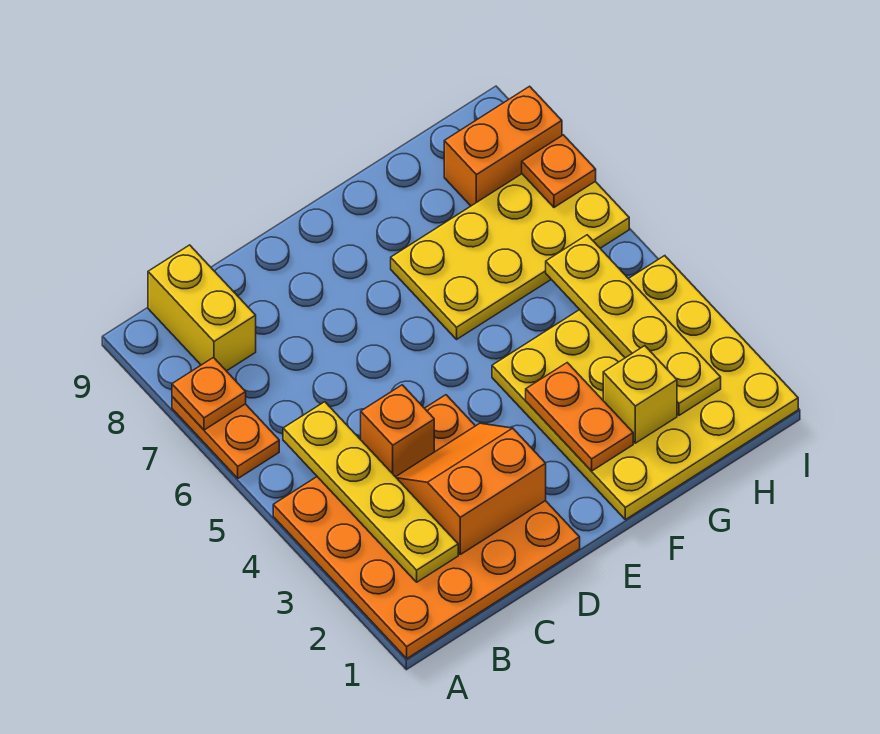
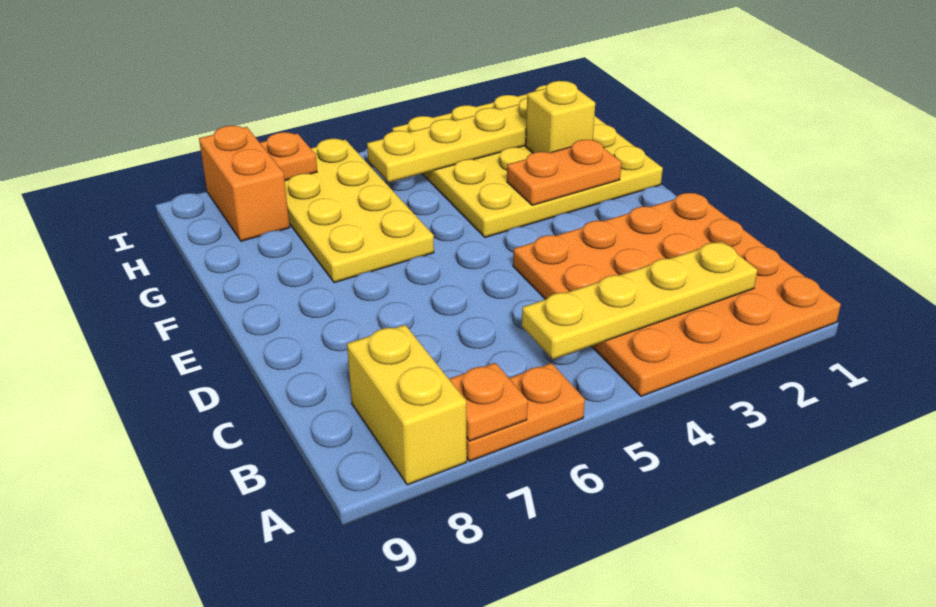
yellow 1x2 brick [148,245,256,371] -> yellow 1x2 brick turned to [347,325,467,485]
orange 2x2 slope [396,423,546,554] -> none
orange 1x1 brick [361,385,434,477] -> none

